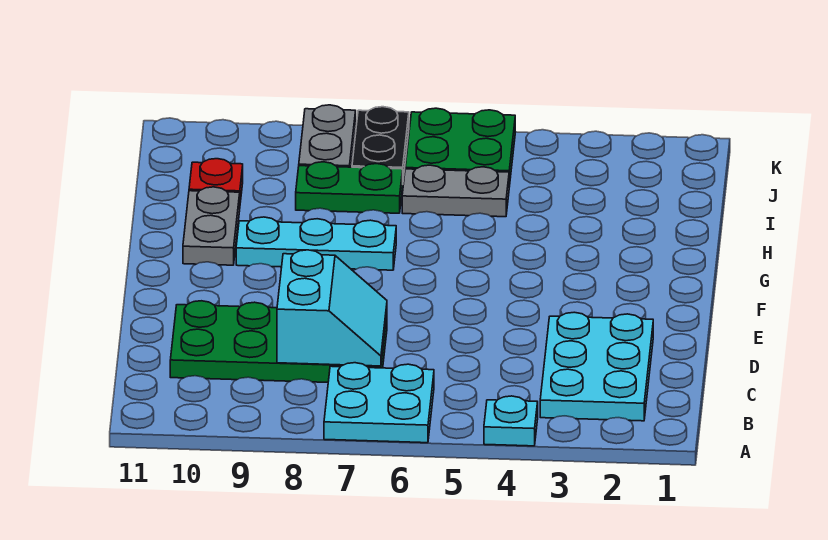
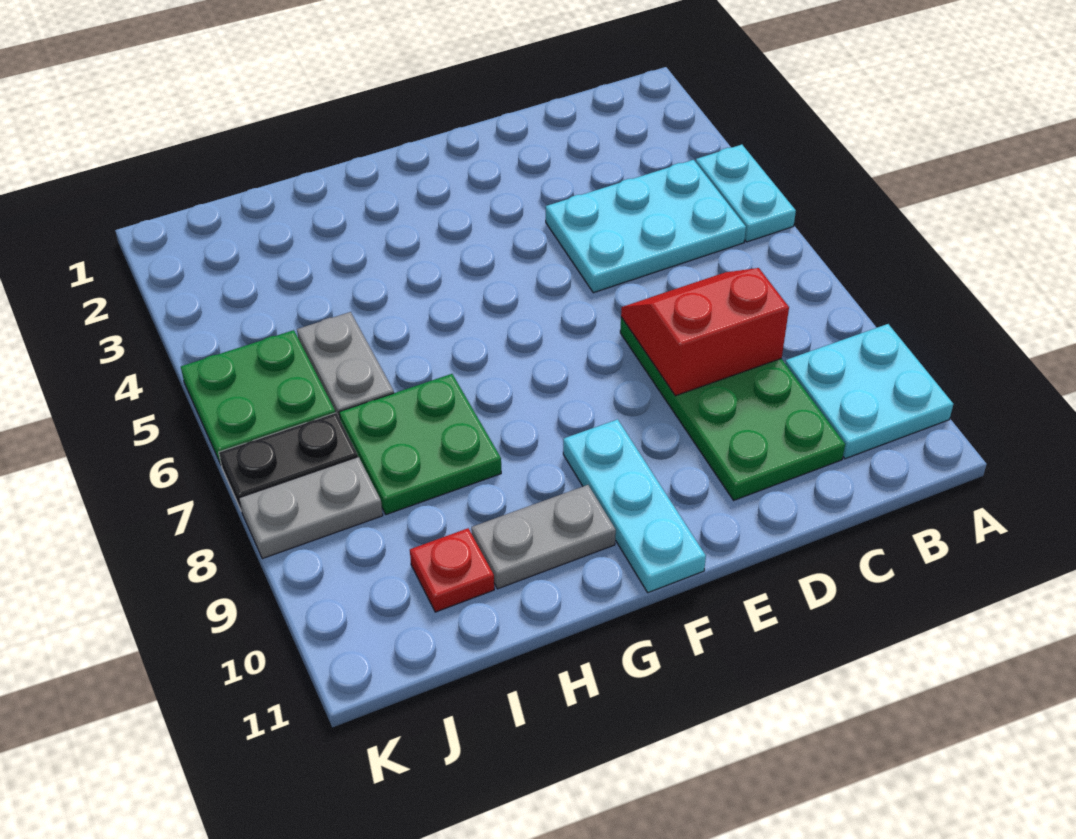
cyan 1x1 plate [484,396,538,446] -> cyan 1x2 plate [696,145,796,242]
cyan 2x2 plate [324,363,434,443] -> cyan 2x2 plate moved to [785,324,953,459]
cyan 2x3 plate [540,312,653,421] -> cyan 2x3 plate moved to [546,160,746,293]
cyan 2x2 slope [277,250,387,366] -> red 2x2 slope [621,268,789,396]
cyan 1x3 plate [236,217,396,270] -> cyan 1x3 plate moved to [563,419,706,593]
green 1x2 plate [296,162,403,213] -> green 2x2 plate [339,374,501,515]

